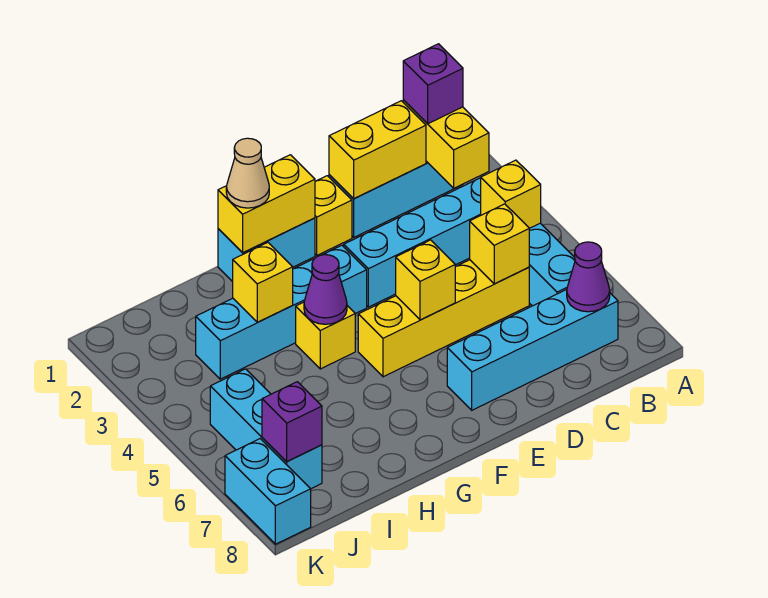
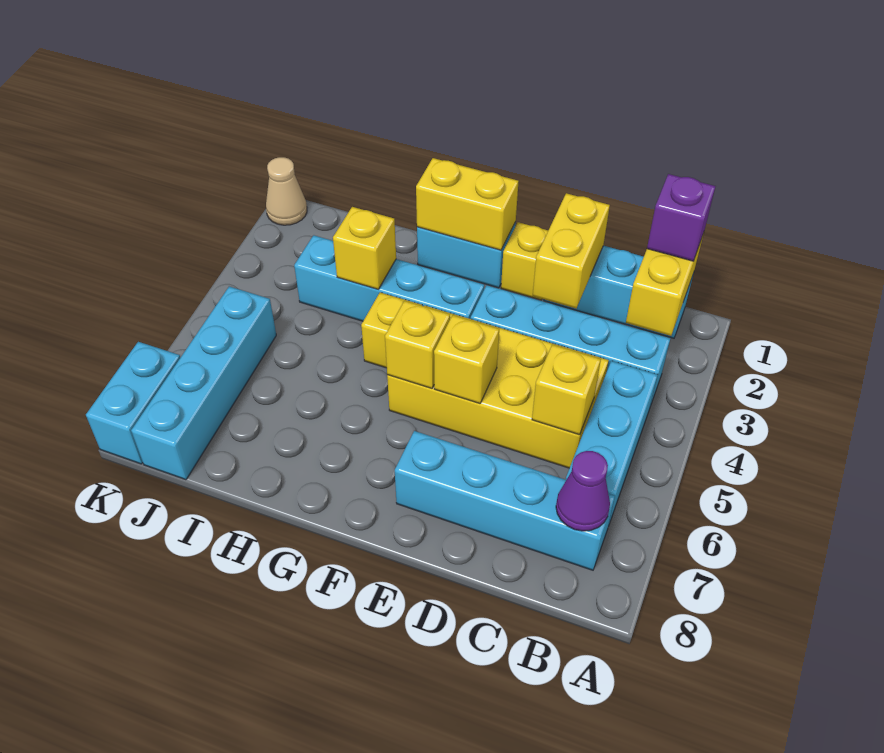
yellow 1x1 brick [481,160,541,228] -> yellow 1x1 brick moved to [385,301,450,389]
yellow 1x2 brick [329,101,426,199] -> yellow 1x2 brick turned to [533,193,610,308]
yellow 1x4 brick [358,260,529,377] -> yellow 2x4 brick [387,306,609,468]
tan 1x1 cone [226,138,269,208] -> tan 1x1 cone moved to [266,157,307,225]
purple 1x1 cone [304,255,347,324] -> none
cyan 1x3 brick [210,369,322,489] -> cyan 1x4 brick [131,286,276,480]
purple 1x1 brick [262,382,322,462] -> none

